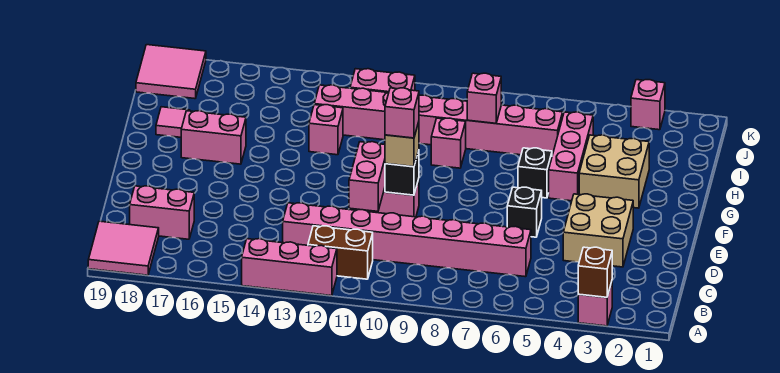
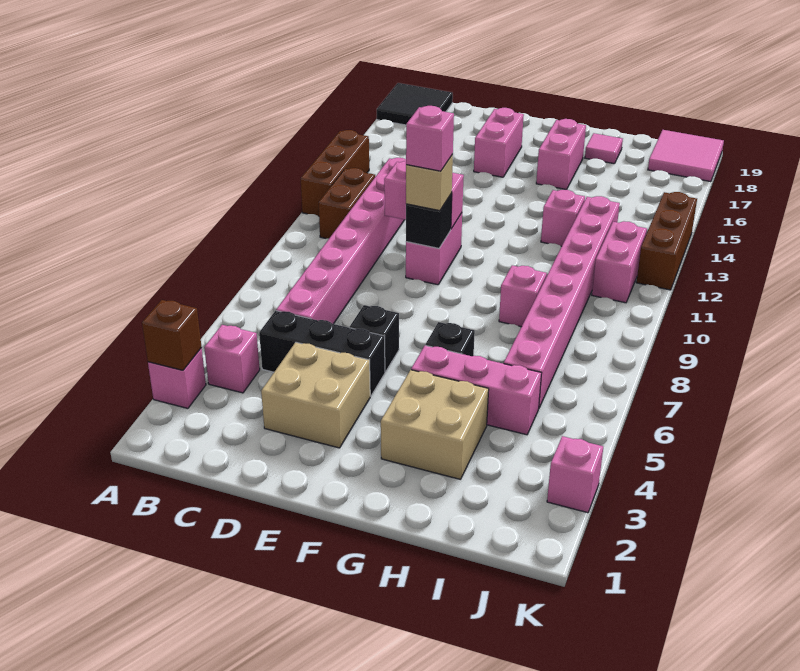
pink 1x3 brick [242,239,337,296] -> brown 1x3 brick [301,130,369,216]
pink 2x2 tile [88,221,159,275] -> black 2x2 tile [377,83,453,125]
none -> black 1x3 brick [259,311,385,396]
pink 1x2 brick [130,186,194,239] -> pink 1x2 brick moved to [474,108,524,177]
pink 1x1 brick [467,73,501,123] -> pink 1x1 brick moved to [204,325,260,393]
none -> brown 1x3 brick [636,192,697,290]

